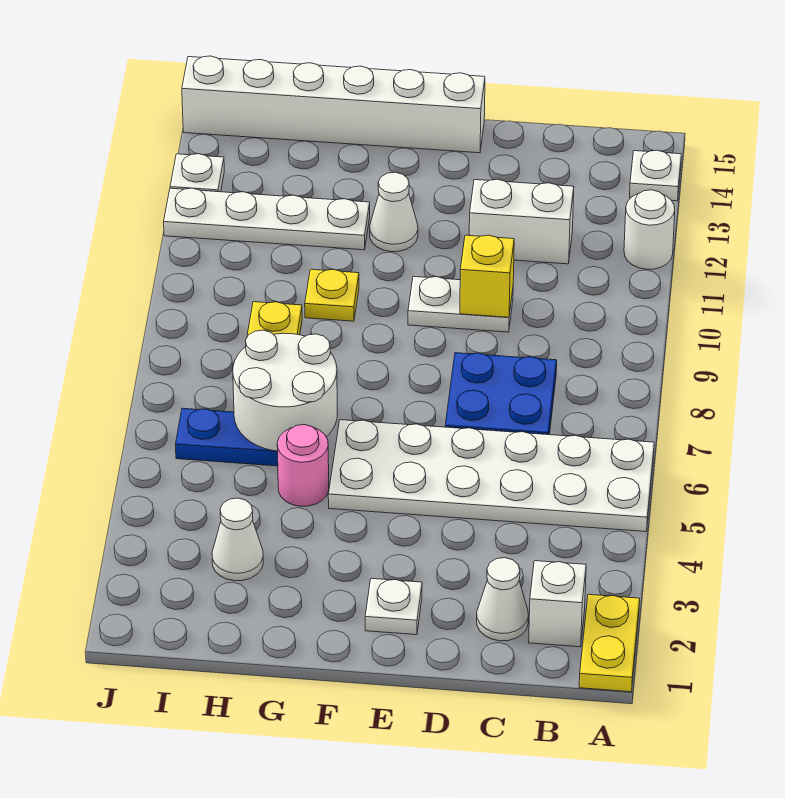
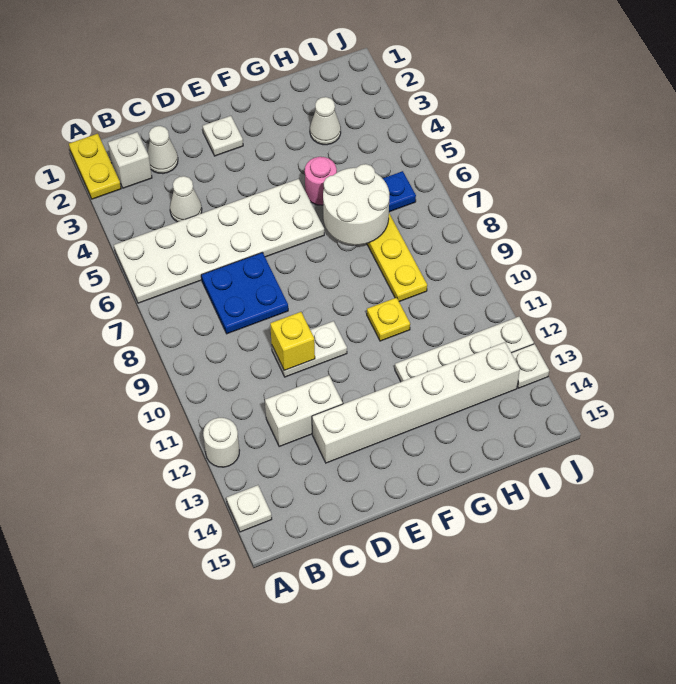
white 1x6 brick [182,56,485,153] -> white 1x6 brick moved to [312,342,520,463]
white 1x1 cone [370,172,418,252] -> white 1x1 cone moved to [170,176,202,222]

